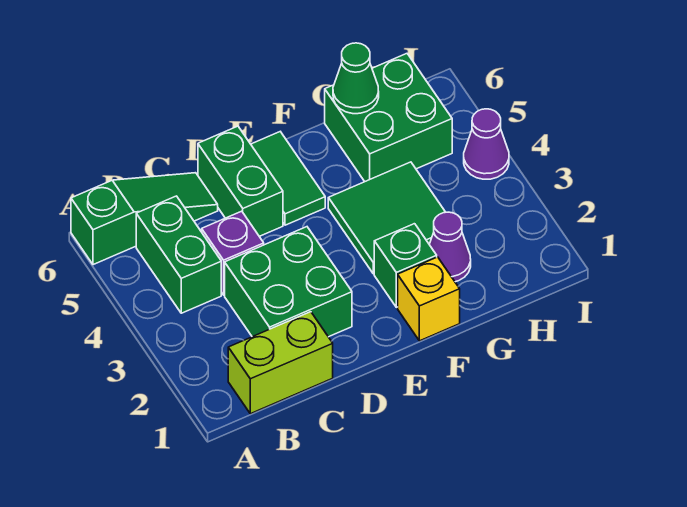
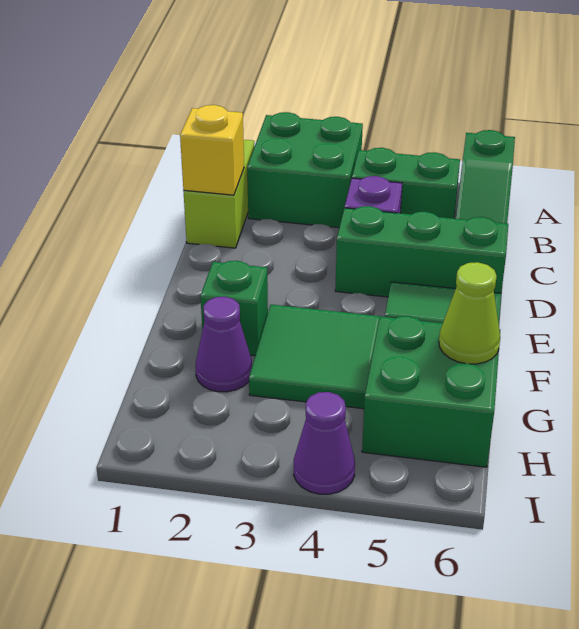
green 2x2 brick [225,227,352,337] -> green 2x2 brick moved to [247,112,363,228]
green 1x2 brick [198,126,283,236] -> green 1x3 brick [335,206,508,297]
yellow 1x1 brick [398,257,460,341] -> yellow 1x1 brick moved to [180,105,244,195]
green 1x1 cone [333,43,379,114] -> lime 1x1 cone [439,262,500,364]

